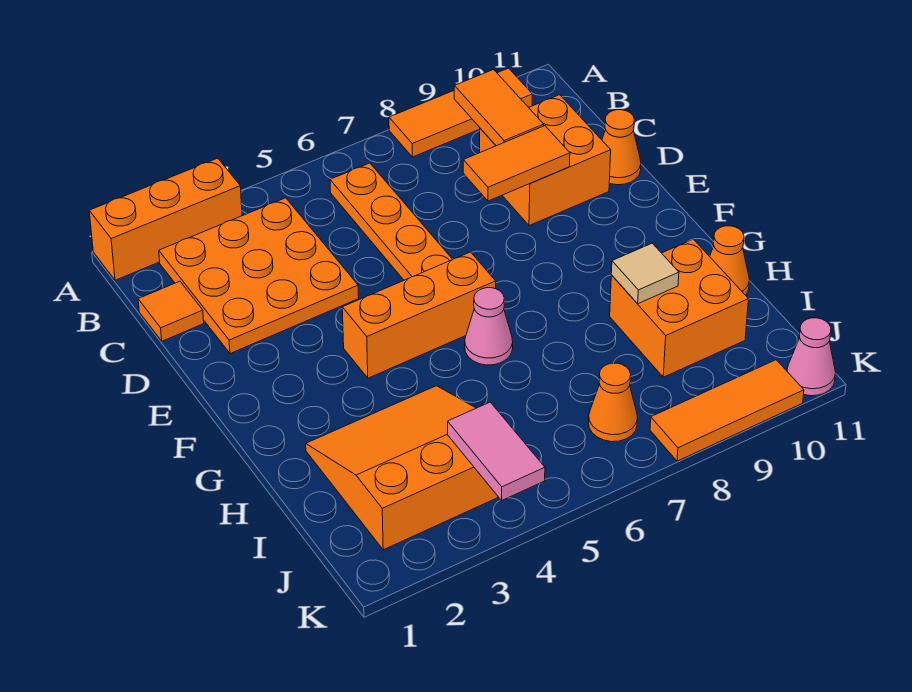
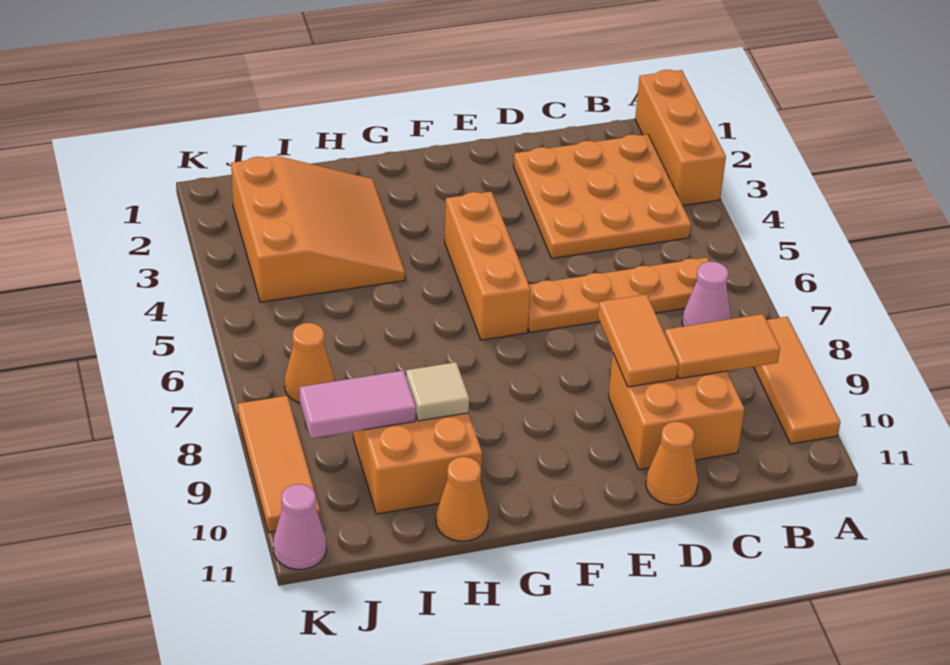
orange 1x1 tile [138,281,204,341] -> none
pink 1x1 cone [465,288,513,365] -> pink 1x1 cone moved to [682,262,731,326]
pink 1x2 tile [448,402,545,500] -> pink 1x2 tile moved to [300,371,416,438]

